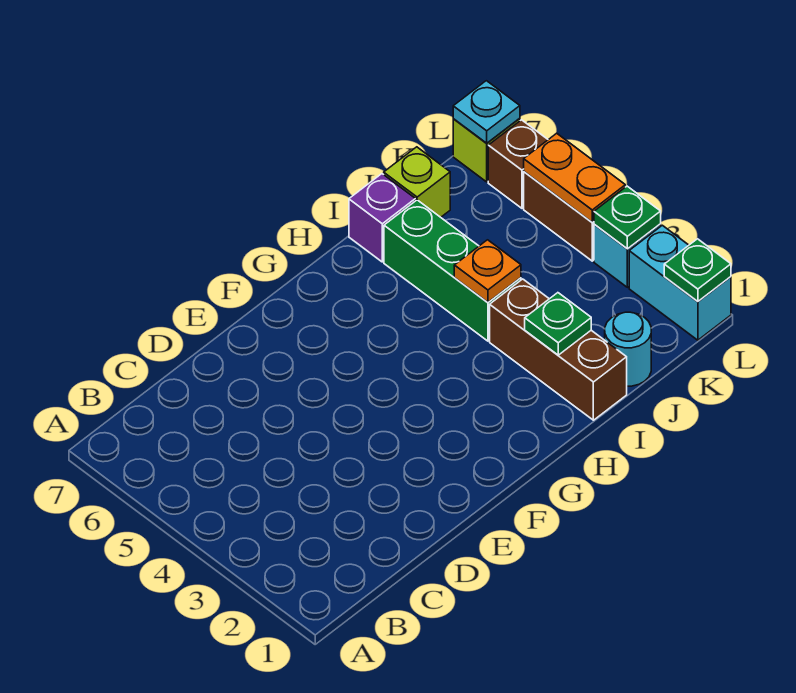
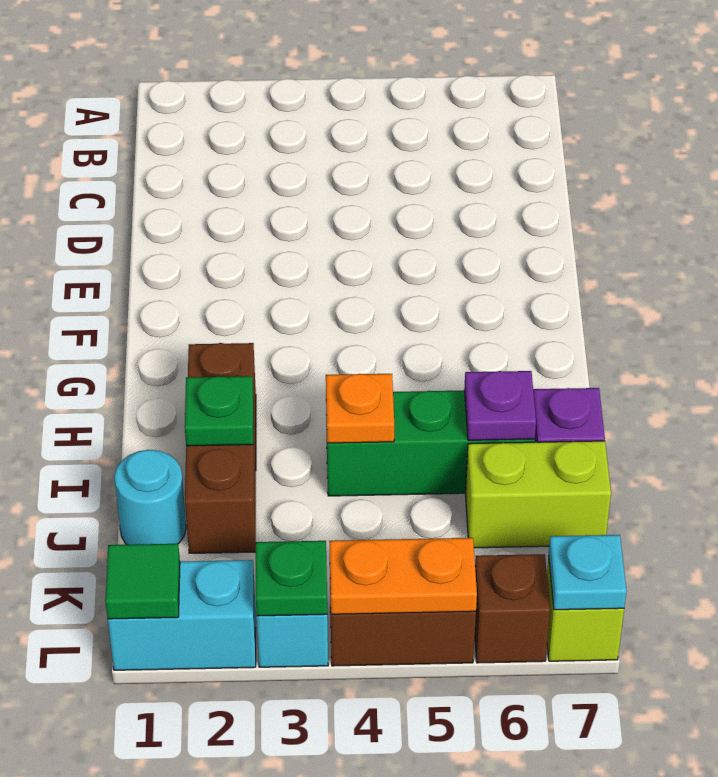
brown 1x3 brick [490,279,627,420] -> brown 1x3 brick turned to [185,343,256,553]
none -> purple 1x1 plate [464,371,536,440]
lime 1x1 brick [384,147,450,217] -> lime 1x2 brick [465,441,611,548]
green 1x1 plate [664,239,731,301] -> green 1x1 tile [105,544,180,619]

